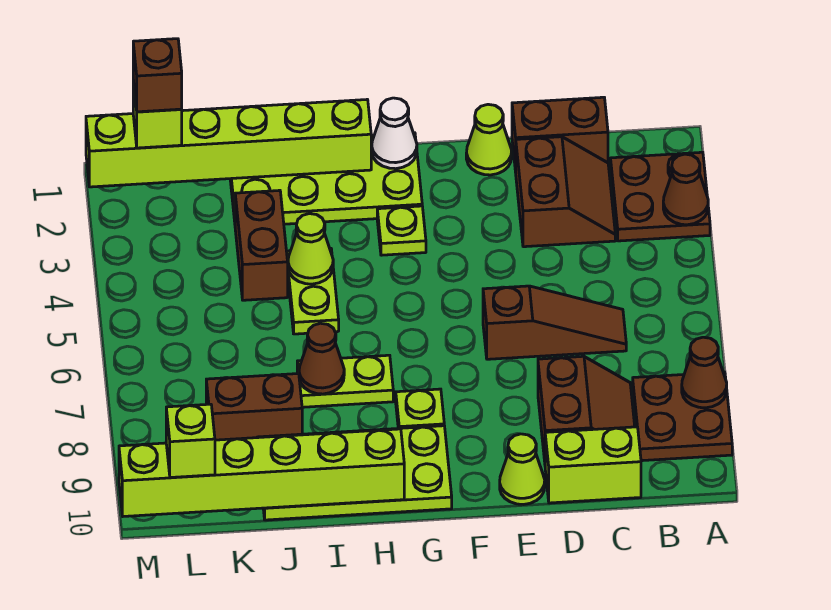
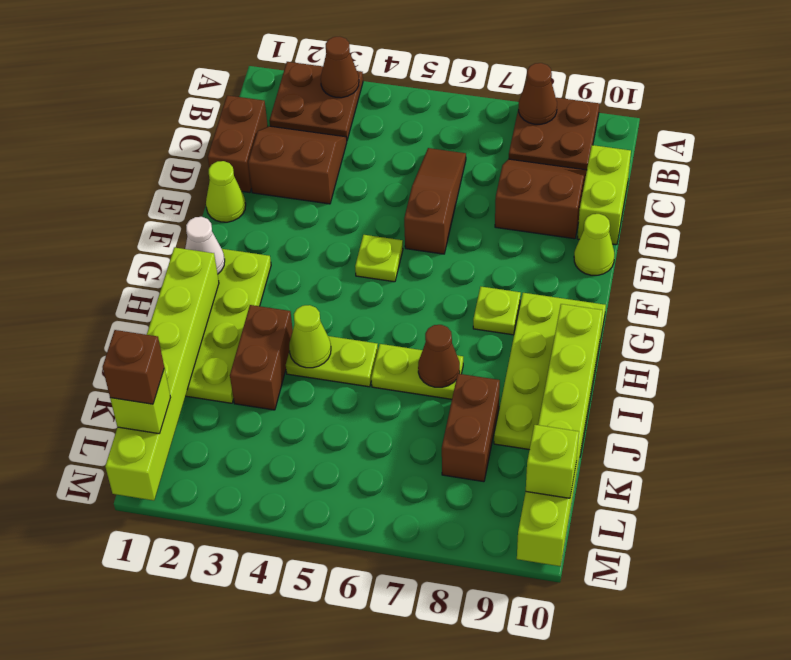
lime 1x1 plate [377,206,426,255] -> lime 1x1 plate moved to [355,235,403,282]
lime 1x2 plate [297,355,393,407] -> lime 1x2 plate turned to [371,344,463,399]
brown 1x2 brick [235,190,288,300] -> brown 1x2 brick turned to [230,305,293,410]

